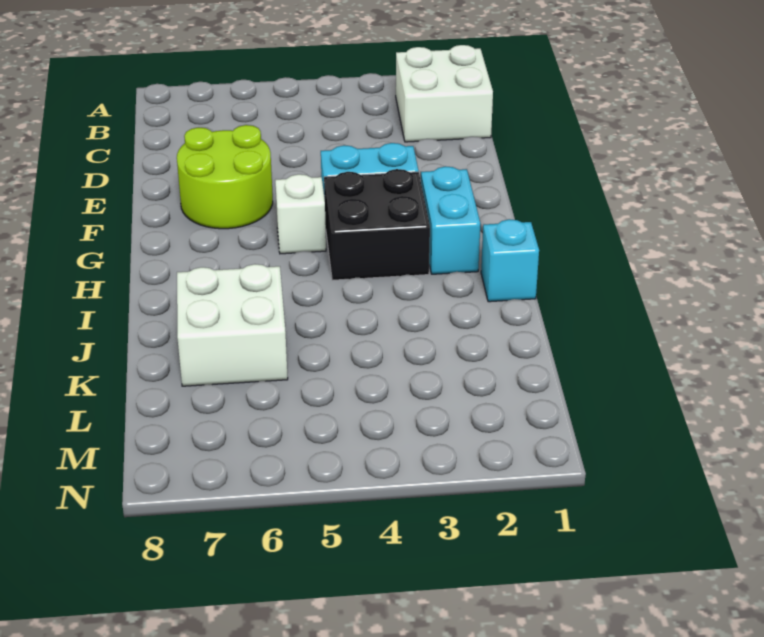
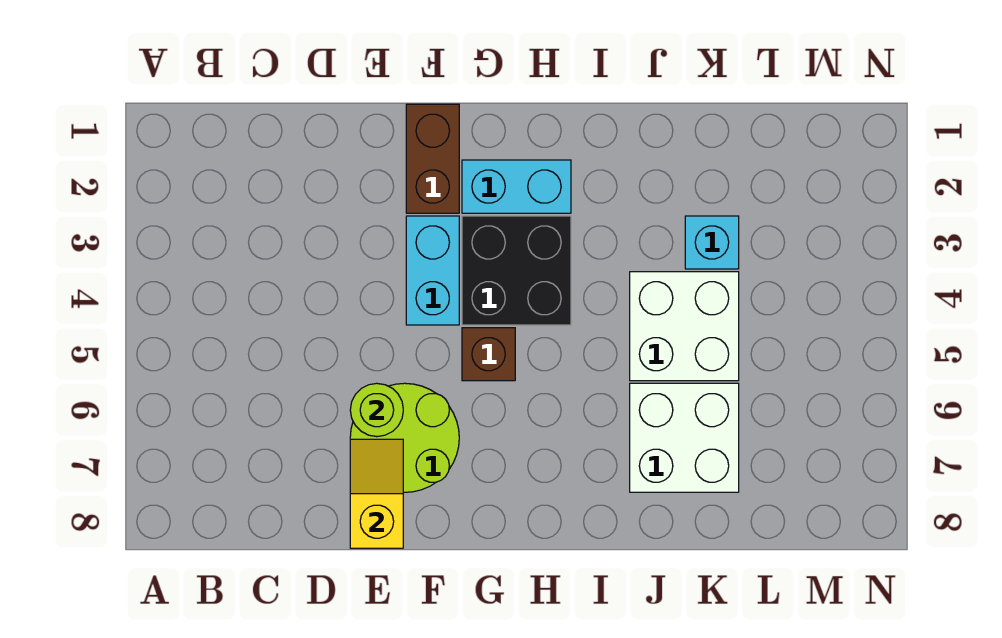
white 2x2 brick [396,45,493,142] -> white 2x2 brick moved to [630,272,739,381]
none -> lime 1x1 round brick [350,383,403,437]
none -> yellow 1x2 slope [350,439,403,548]
none -> brown 1x2 brick [406,104,459,213]
white 1x1 brick [275,174,326,254] -> brown 1x1 brick [462,328,515,381]
cyan 1x1 brick [481,219,539,302] -> cyan 1x1 brick moved to [685,216,739,269]

